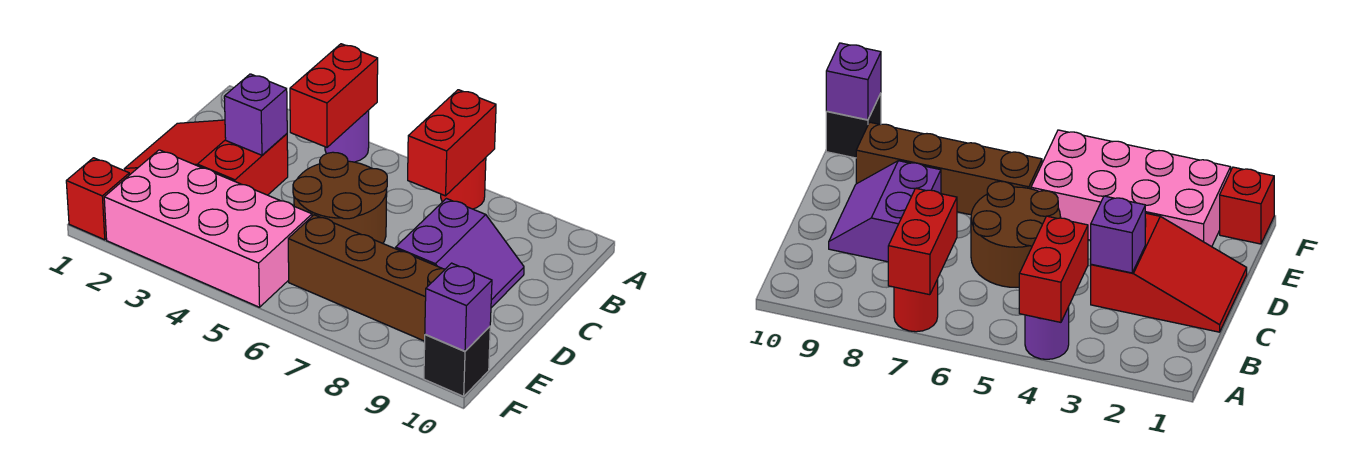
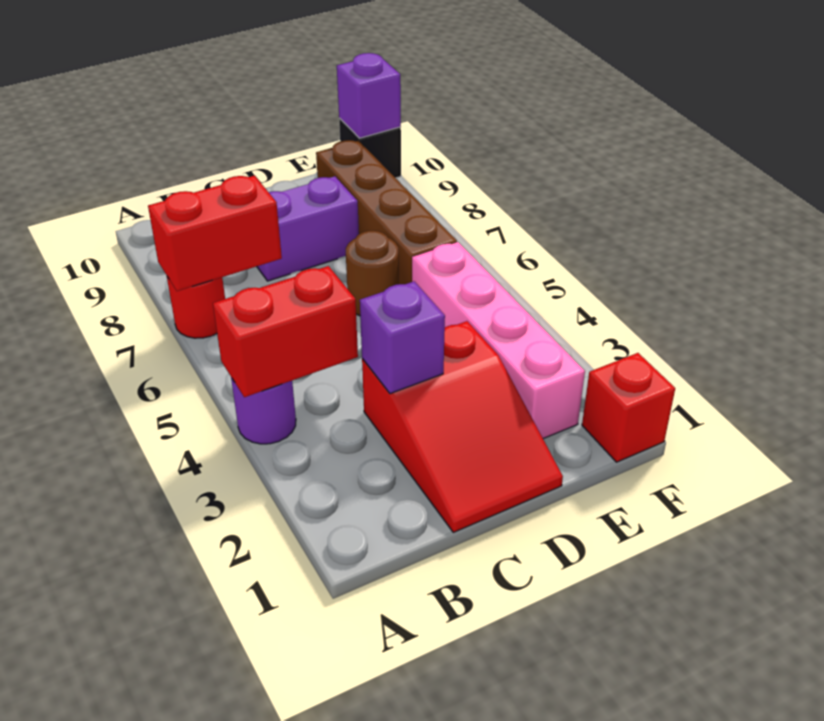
brown 2x2 round brick [293,152,387,243] -> brown 1x1 round brick [346,231,399,316]
pink 2x4 brick [104,150,312,307] -> pink 1x4 brick [412,242,585,439]

